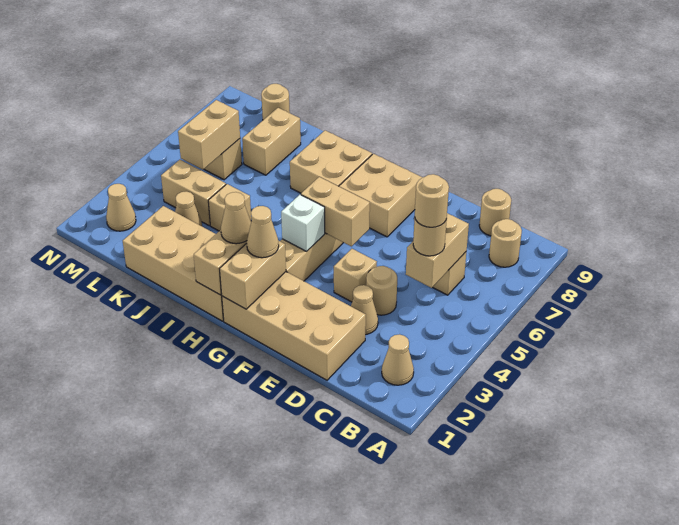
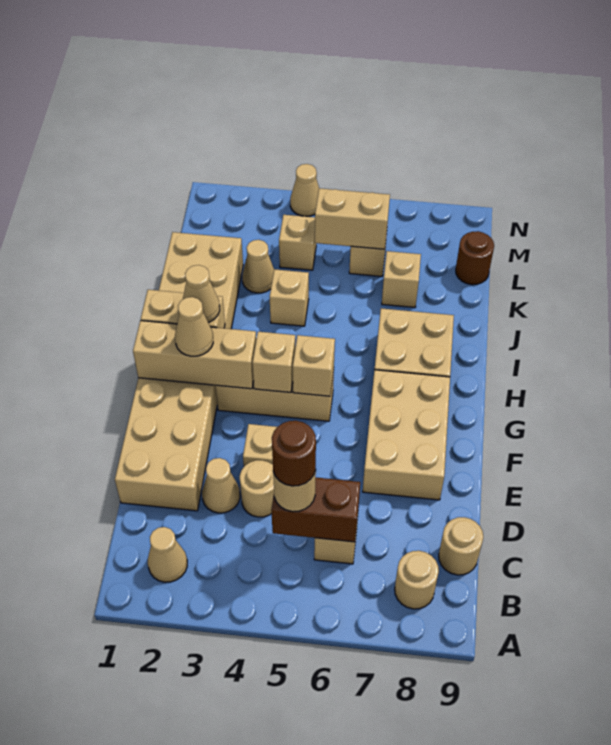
tan 1x2 brick [406,213,469,288] -> brown 1x2 brick [271,477,360,542]
tan 1x1 round brick [415,174,449,227] -> brown 1x1 round brick [272,421,316,486]
tan 1x2 brick [301,177,370,246] -> tan 1x1 brick [293,335,335,396]
tan 2x2 brick [339,154,422,237] -> tan 2x3 brick [363,370,450,500]
tan 1x2 brick [220,241,286,309] -> tan 1x3 brick [133,321,256,389]
white 1x1 brick [281,195,325,251] -> tan 1x1 brick [252,332,295,393]
tan 1x2 brick [161,160,226,225] -> tan 1x1 brick [279,215,316,270]
tan 1x2 brick [242,108,301,175] -> tan 1x1 brick [382,251,421,308]
tan 1x1 round brick [261,84,290,120] -> brown 1x1 round brick [456,231,494,285]
tan 1x1 cone [106,184,136,231] -> tan 1x1 cone moved to [290,164,319,216]

